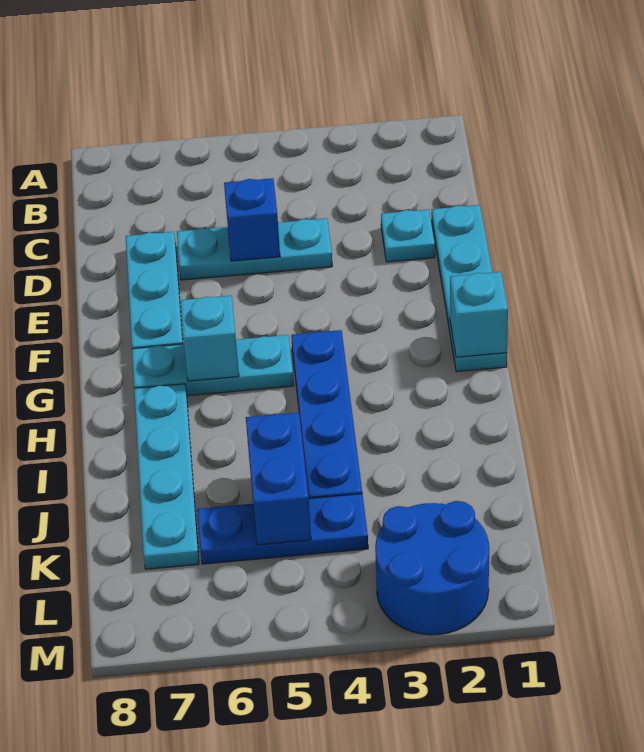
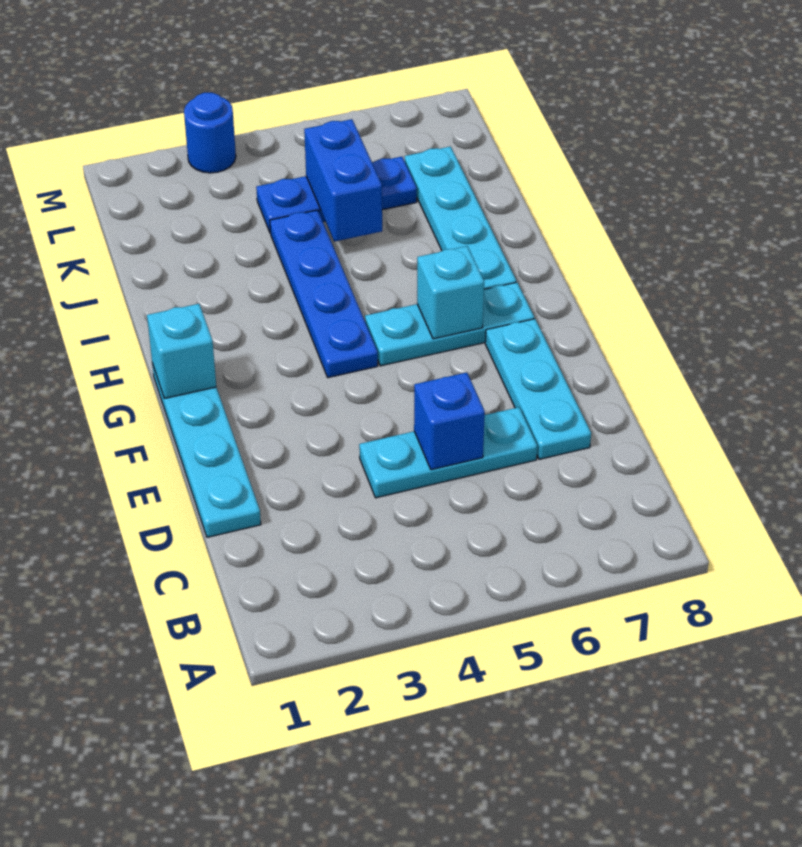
cyan 1x1 plate [381,209,435,262] -> none
blue 2x2 round brick [375,501,489,635] -> blue 1x1 round brick [184,93,236,173]

